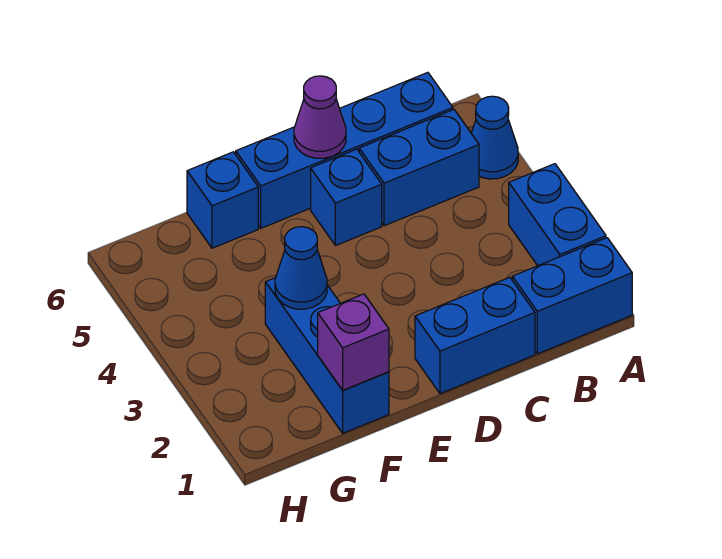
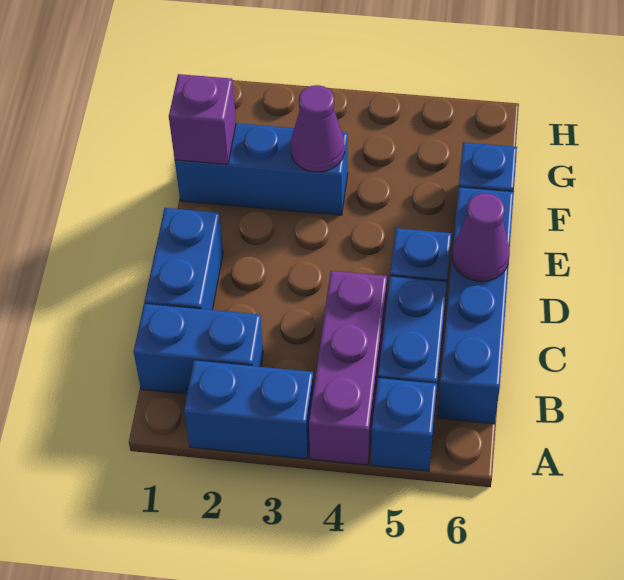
blue 1x2 brick [512,238,632,354] -> blue 1x2 brick turned to [134,304,263,394]
none -> purple 1x3 brick [309,271,387,465]
blue 1x1 cone [471,96,518,179] -> blue 1x1 brick [371,378,437,471]
blue 1x1 cone [275,227,327,309] -> purple 1x1 cone [291,85,345,172]

